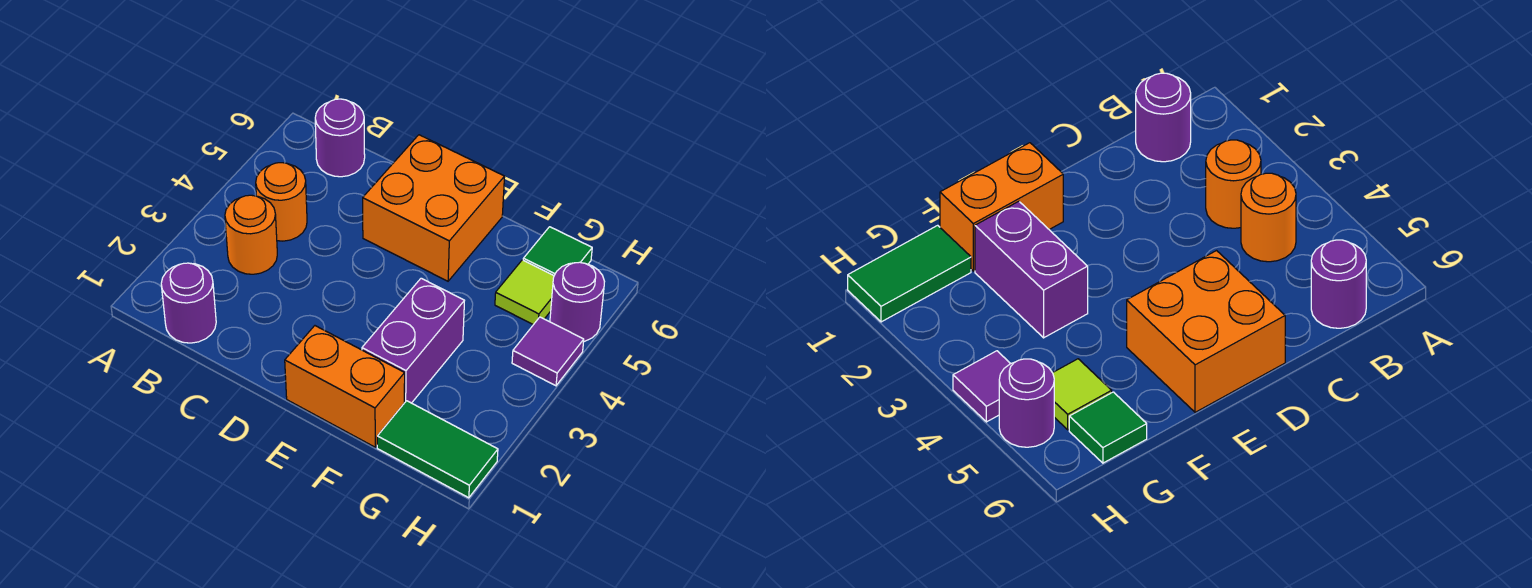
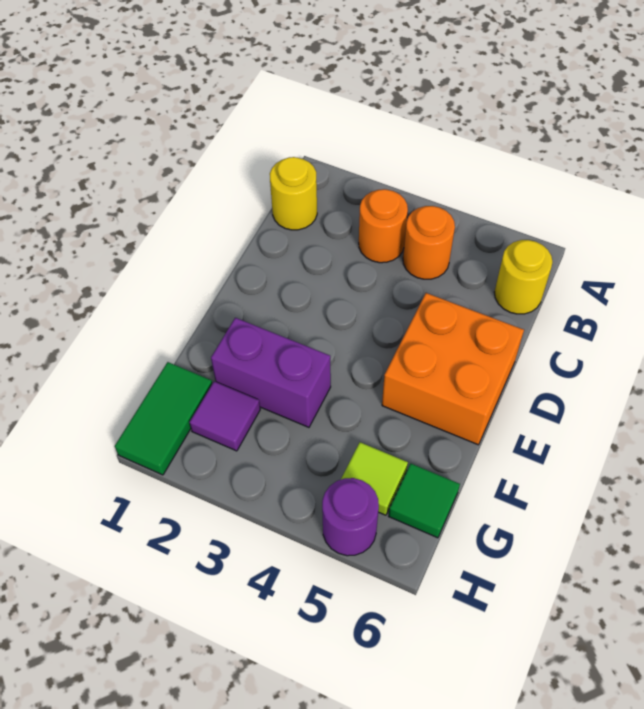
purple 1x1 round brick [161,263,216,343] -> yellow 1x1 round brick [270,157,317,230]
purple 1x1 round brick [315,99,365,177] -> yellow 1x1 round brick [494,240,552,314]
orange 1x2 brick [285,326,405,447] -> none
purple 1x1 tile [512,317,584,386] -> purple 1x1 tile moved to [190,381,260,451]

